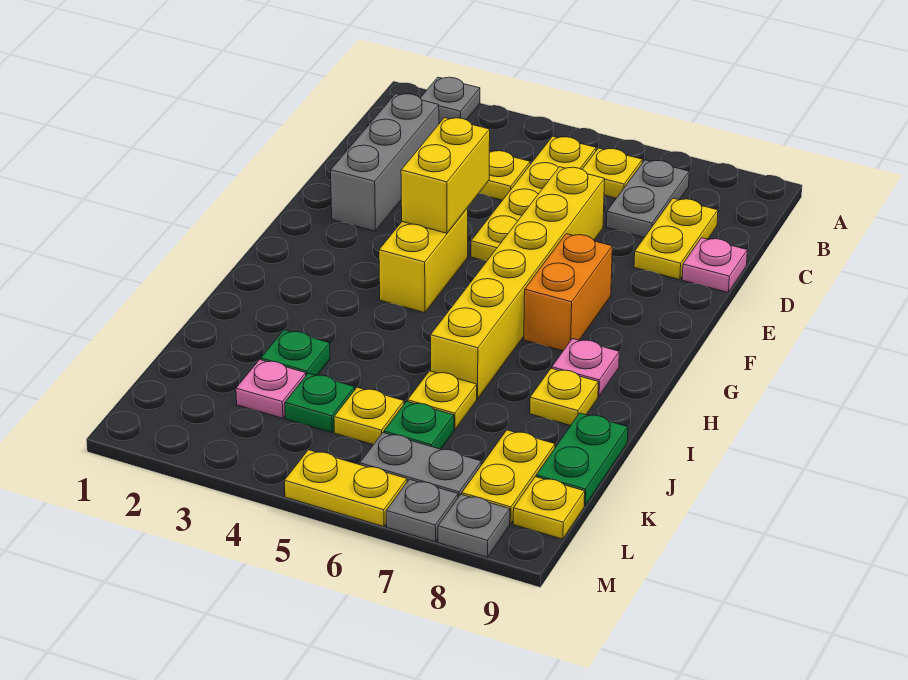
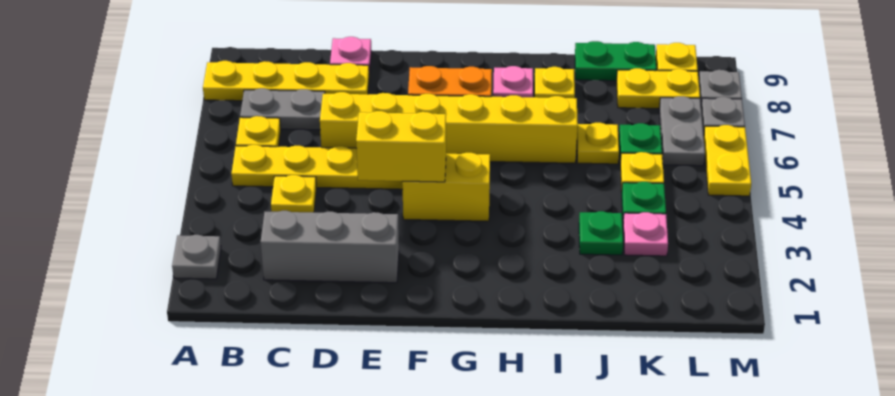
yellow 1x2 plate [634,198,718,280] -> yellow 1x4 plate [203,61,369,101]

